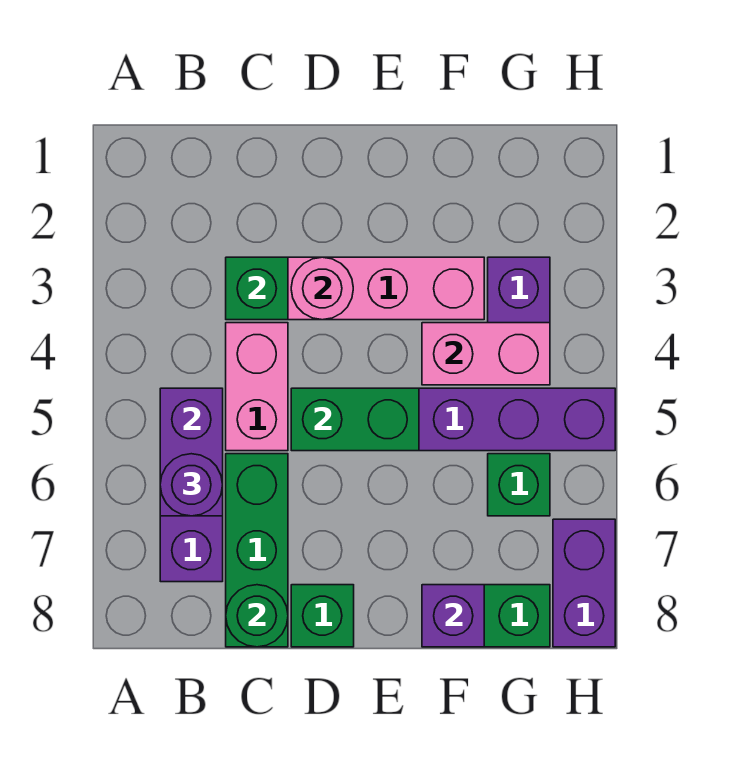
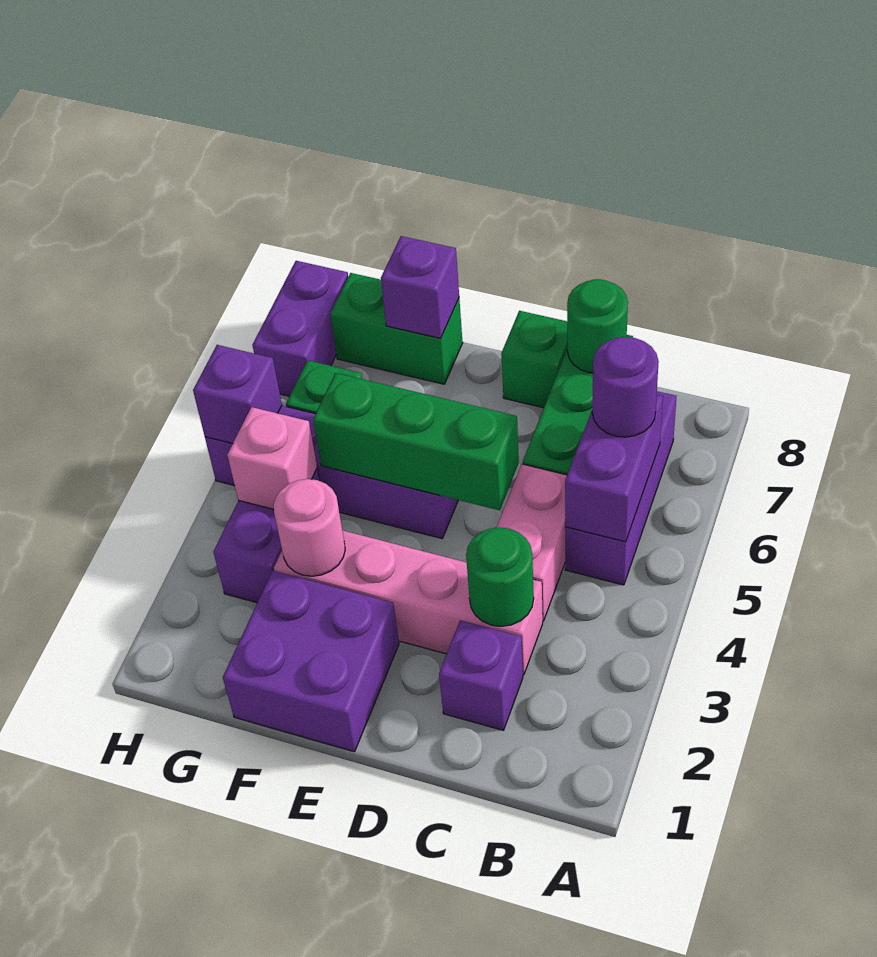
none -> purple 1x1 brick [439,620,523,730]
green 1x1 brick [226,257,288,320] -> green 1x1 round brick [466,527,534,626]
pink 1x1 round brick [291,257,353,320] -> pink 1x1 round brick moved to [273,479,345,576]
green 1x2 brick [291,388,419,451] -> green 1x3 brick [313,373,519,510]
none -> purple 2x2 brick [223,571,399,752]
pink 1x2 brick [422,323,550,385] -> pink 1x1 brick [227,407,317,509]
none -> purple 1x1 brick [193,345,282,444]

